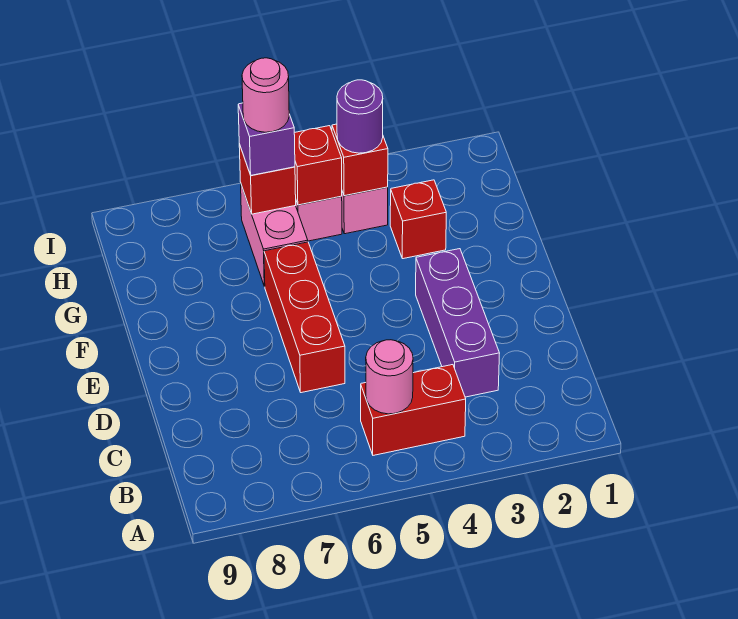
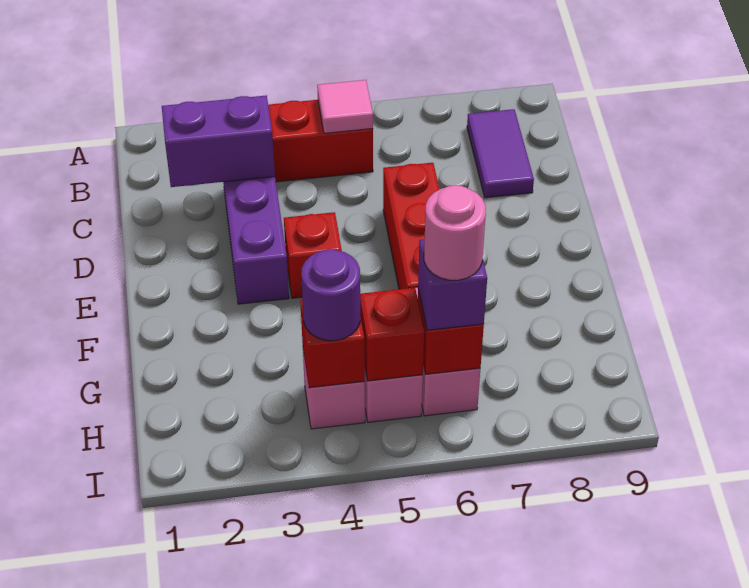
pink 1x1 round brick [366,340,413,414] -> pink 1x1 tile [317,80,373,133]
none -> purple 1x2 tile [467,109,534,198]
none -> purple 1x2 brick [162,95,275,187]
red 1x1 brick [390,180,446,259] -> red 1x1 brick moved to [284,212,342,298]

